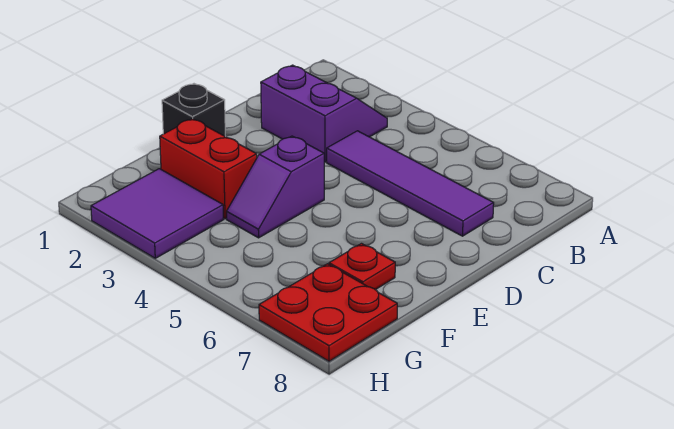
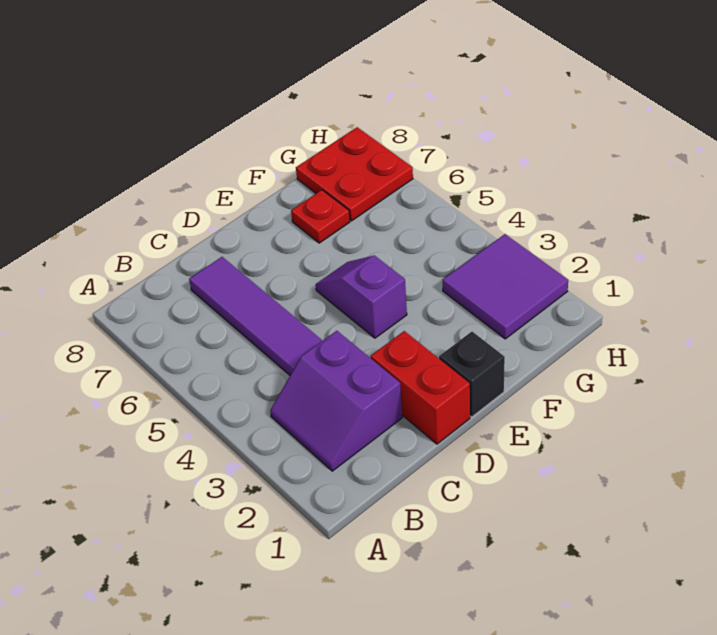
purple 1x2 slope [227,136,324,238] -> purple 1x2 slope turned to [316,255,407,338]
red 1x2 brick [160,119,257,219] -> red 1x2 brick moved to [371,331,470,444]

